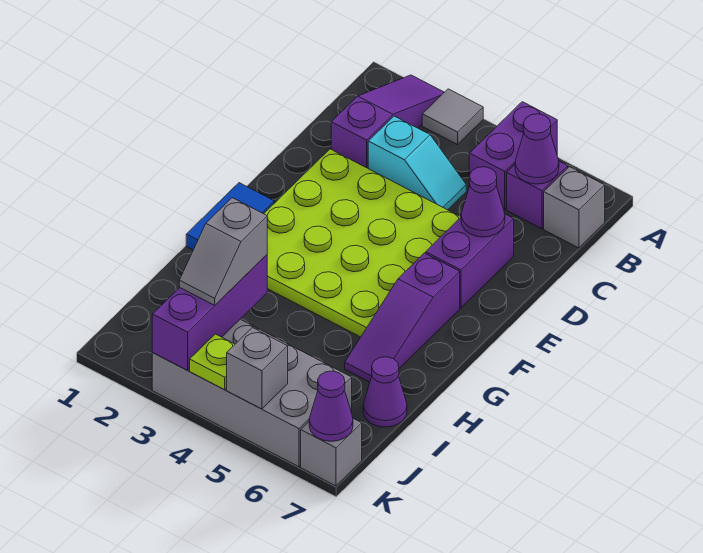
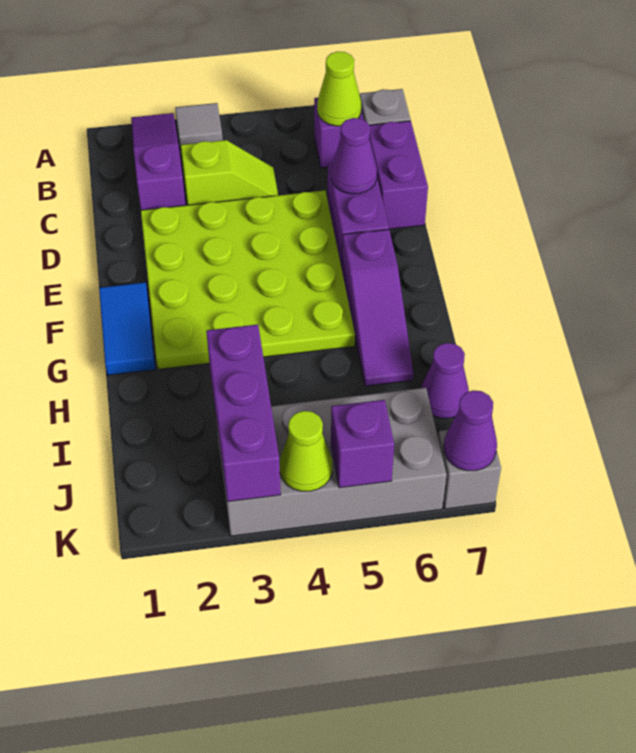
purple 1x2 brick [469,102,557,209] -> purple 1x2 brick moved to [369,121,428,229]
purple 1x1 cone [515,114,559,184] -> lime 1x1 cone [317,52,361,126]
cyan 1x2 slope [368,116,466,210] -> lime 1x2 slope [181,140,278,205]
grey 1x2 slope [179,198,267,305] -> none
lime 1x1 plate [190,334,235,390] -> lime 1x1 cone [280,411,332,491]
grey 1x1 brick [227,328,288,409] -> purple 1x1 brick [331,400,394,488]

